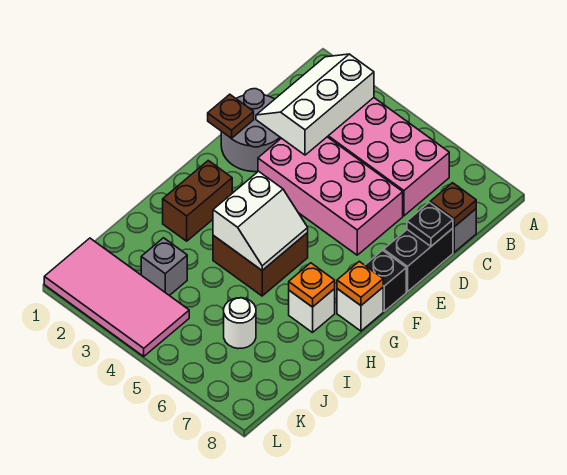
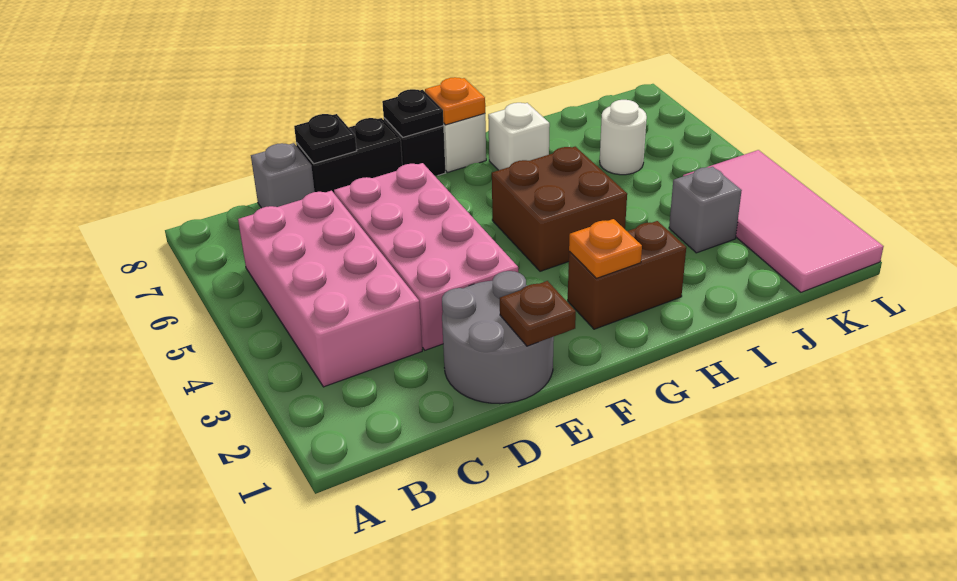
white 2x3 slope [256,54,374,155] -> none
brown 1x1 plate [430,183,476,227] -> none
none -> black 1x1 plate [382,89,444,137]
white 2x2 slope [213,171,308,270] -> none
orange 1x1 plate [289,263,335,307] -> orange 1x1 plate moved to [569,219,642,278]

